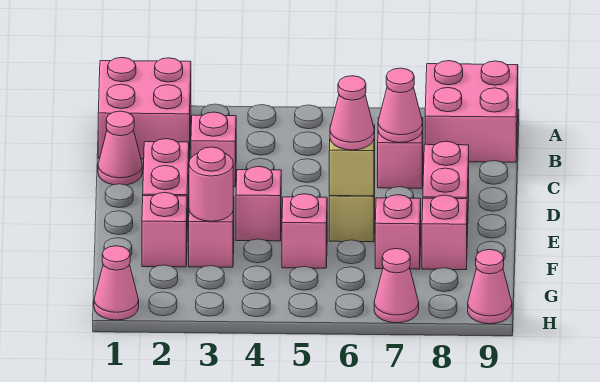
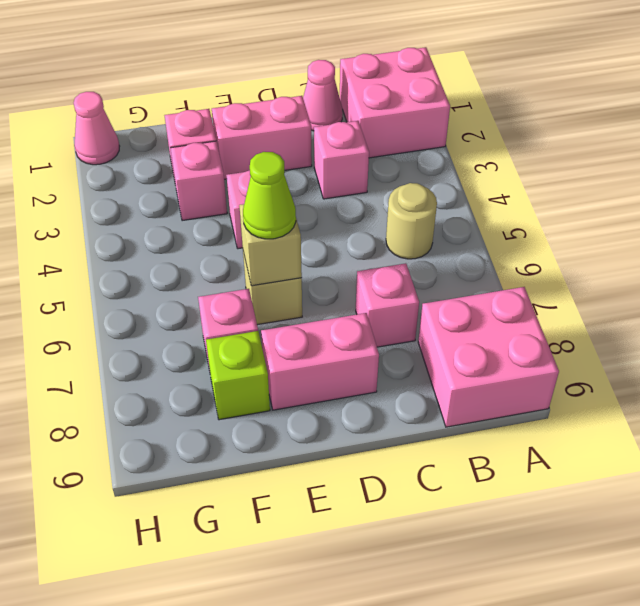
none -> tan 1x1 round brick [386,183,437,259]
pink 1x1 cone [378,68,423,142] -> none
pink 1x1 cone [330,76,374,150] -> lime 1x1 cone [243,152,296,239]
pink 1x1 round brick [189,147,233,221] -> none
pink 1x1 brick [282,194,327,268] -> none
pink 1x1 brick [422,195,467,270] -> lime 1x1 brick [206,331,270,420]
pink 1x1 cone [374,249,419,323] -> none
pink 1x1 cone [468,249,512,324] -> none

